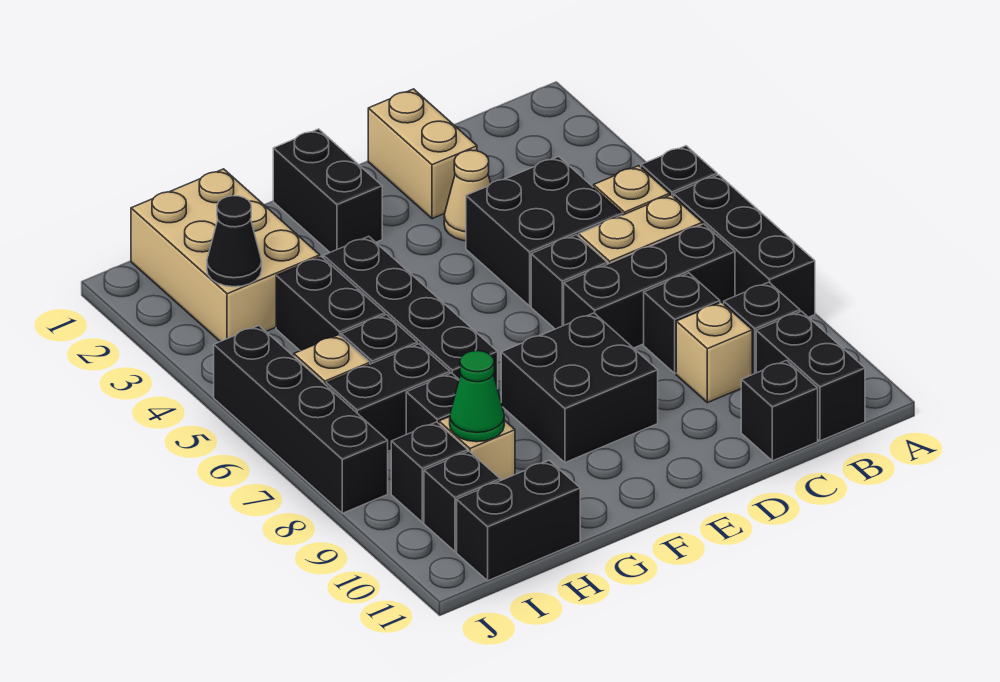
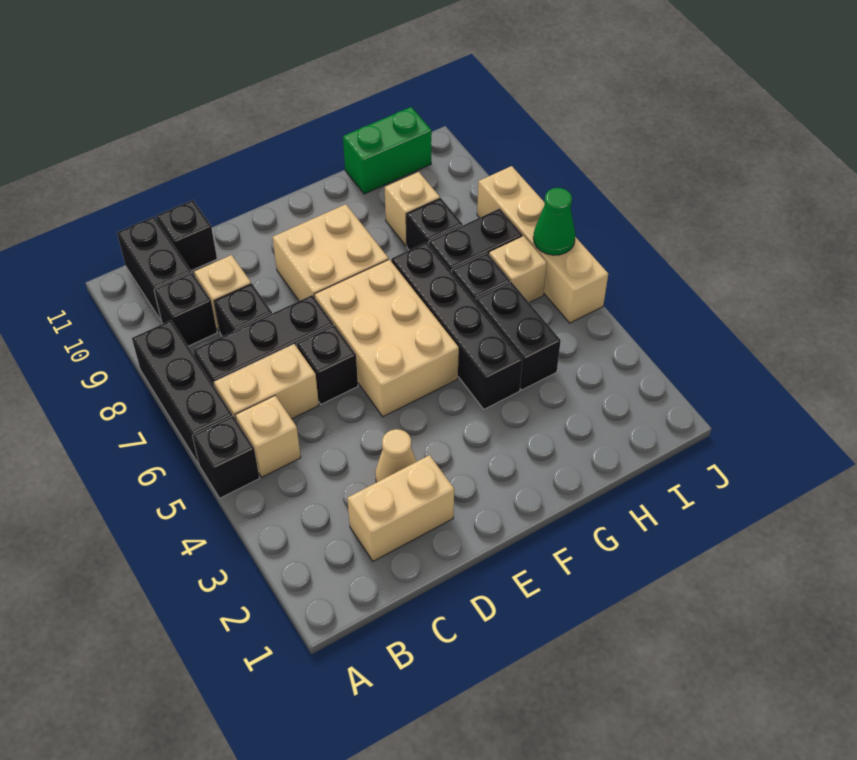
black 2x2 brick [466,156,622,306] -> none
tan 1x2 brick [368,89,477,219] -> tan 1x2 brick turned to [347,455,454,561]
black 2x2 brick [501,313,658,462] -> tan 2x2 brick [272,204,388,301]
black 1x2 brick [273,129,382,252] -> none
tan 2x3 brick [131,169,320,342] -> tan 2x3 brick moved to [314,259,459,417]
green 1x1 cone [450,351,504,442] -> green 1x1 cone moved to [533,188,575,255]
black 1x2 brick [457,460,580,581] -> green 1x2 brick [343,107,432,194]
black 1x1 cone [207,196,262,287] -> none
black 1x1 brick [391,422,468,523] -> none
black 1x1 brick [424,451,500,552] -> none
black 1x4 brick [214,326,388,513] -> tan 1x4 brick [477,166,608,323]

